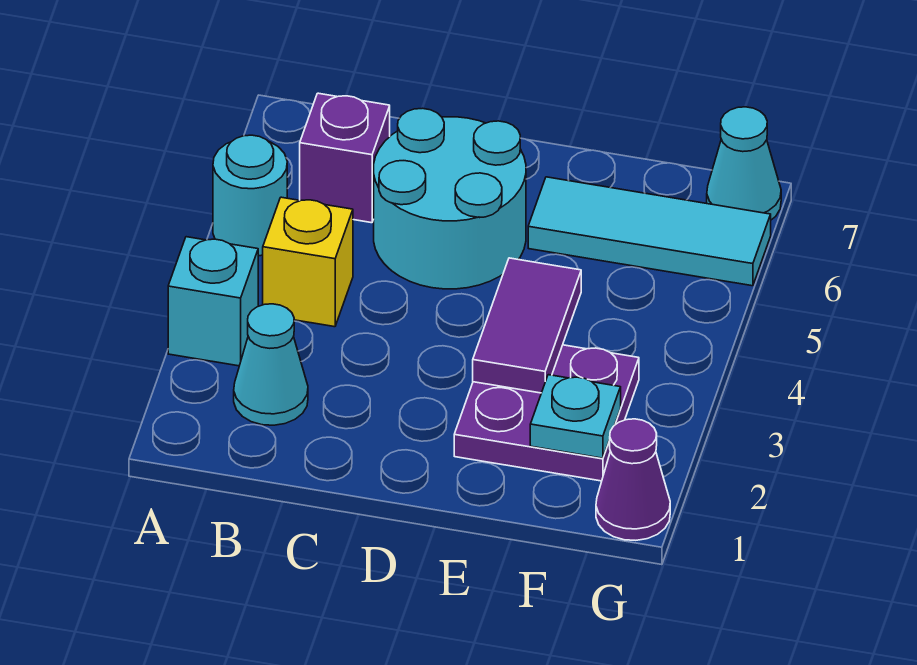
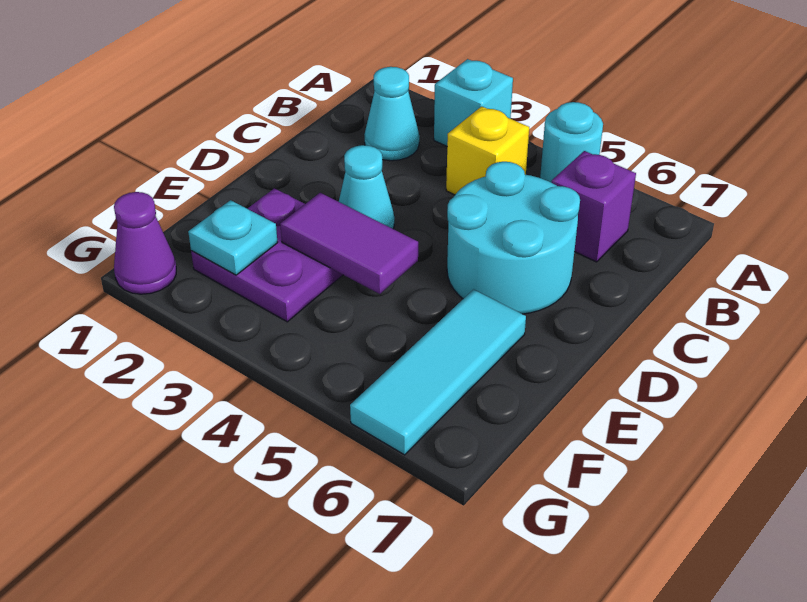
cyan 1x1 cone [707,107,781,220] -> cyan 1x1 cone moved to [339,145,394,229]

